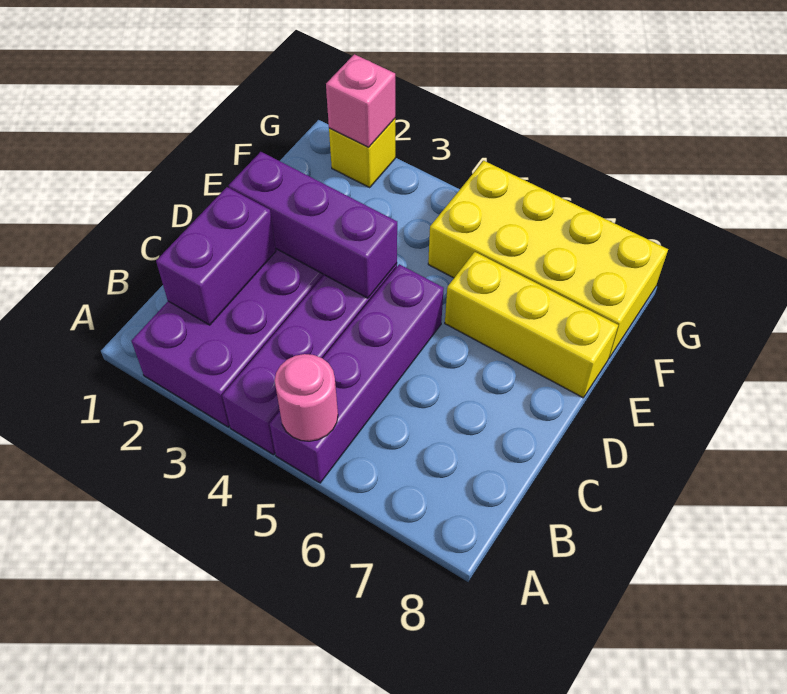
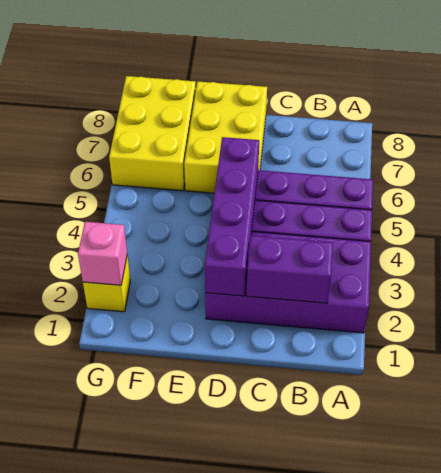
pink 1x1 round brick [275,354,338,441] -> none
purple 1x3 brick [229,152,397,298] -> purple 1x4 brick [205,137,259,296]
yellow 1x3 brick [445,252,618,398] -> yellow 2x3 brick [184,82,267,193]
yellow 2x4 brick [428,161,668,359] -> yellow 2x3 brick [109,76,196,191]

